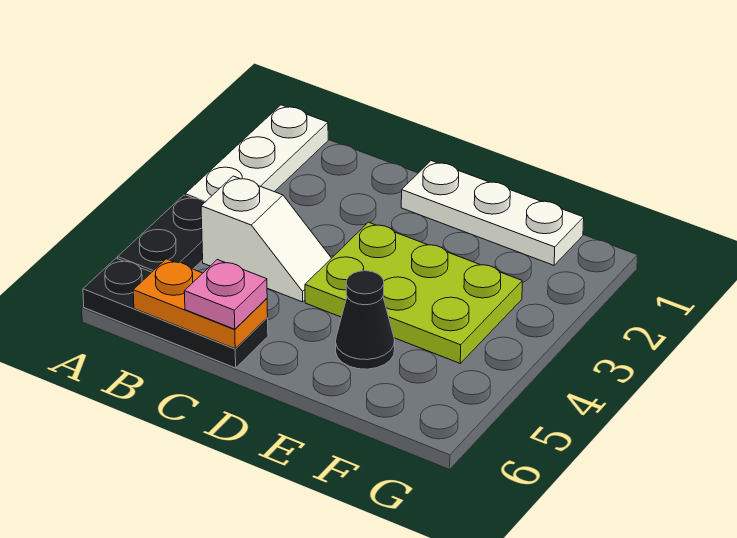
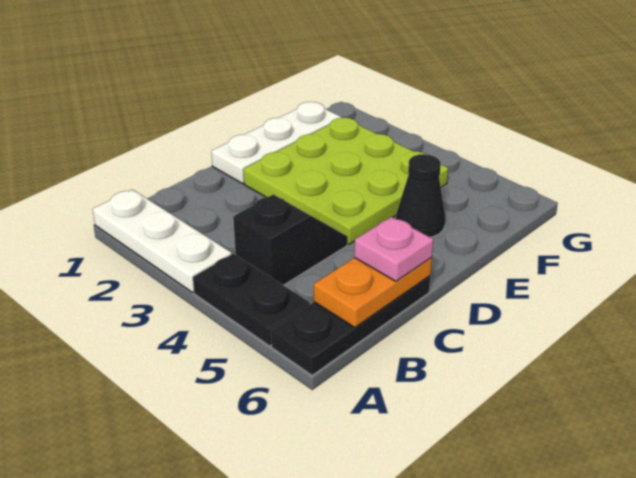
white 1x2 slope [201,176,331,302] -> black 1x2 slope [233,194,347,285]
lime 2x3 plate [305,222,522,363] -> lime 3x3 plate [243,118,448,244]

